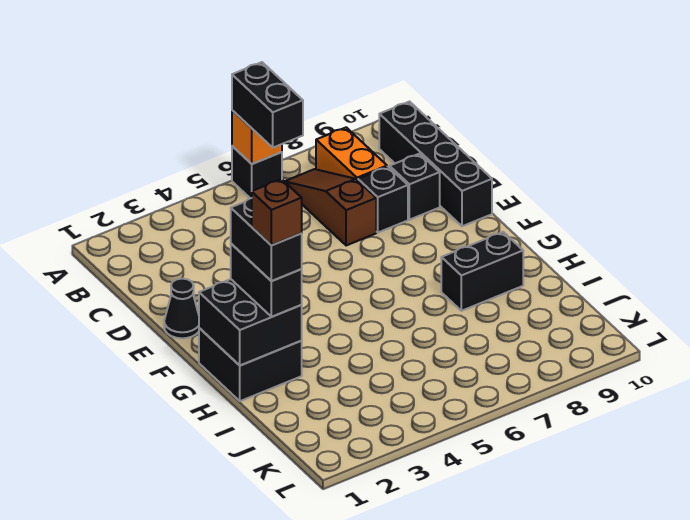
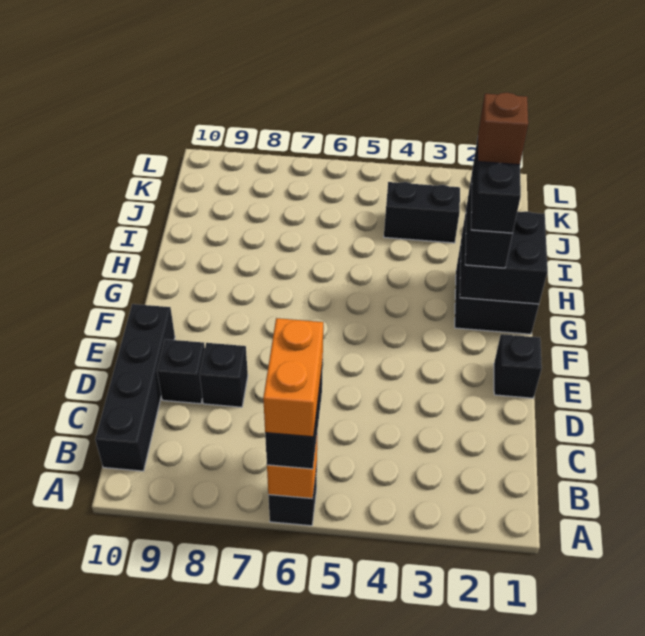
brown 1x3 slope [284,169,376,246] -> none
orange 1x2 brick [316,127,387,180] -> orange 1x2 brick moved to [263,318,323,437]
black 1x1 cone [164,279,199,338] -> black 1x1 brick [494,334,542,398]
black 1x2 brick [441,232,523,311] -> black 1x2 brick moved to [384,182,460,243]

